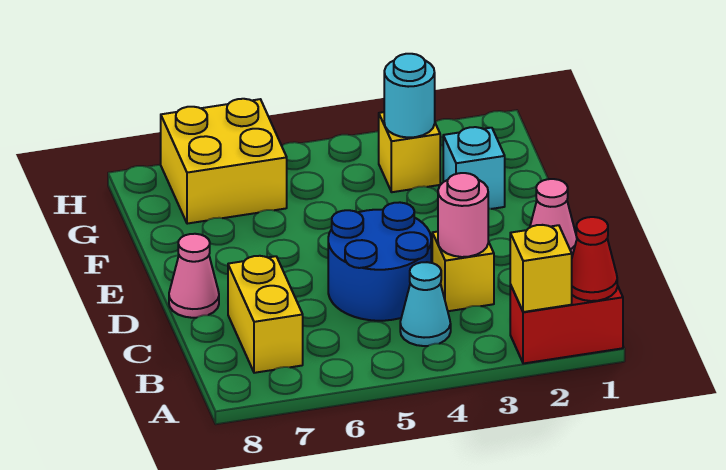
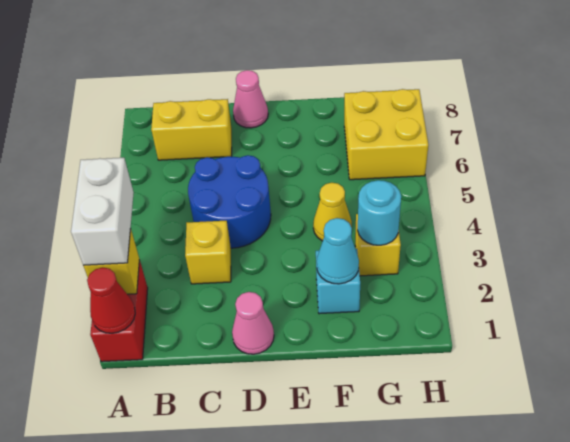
none -> white 1x2 brick [71,158,134,265]
cyan 1x1 cone [400,262,451,346] -> cyan 1x1 cone moved to [317,218,359,284]
pink 1x1 round brick [438,173,488,257] -> none
none -> yellow 1x1 cone [313,183,352,241]

